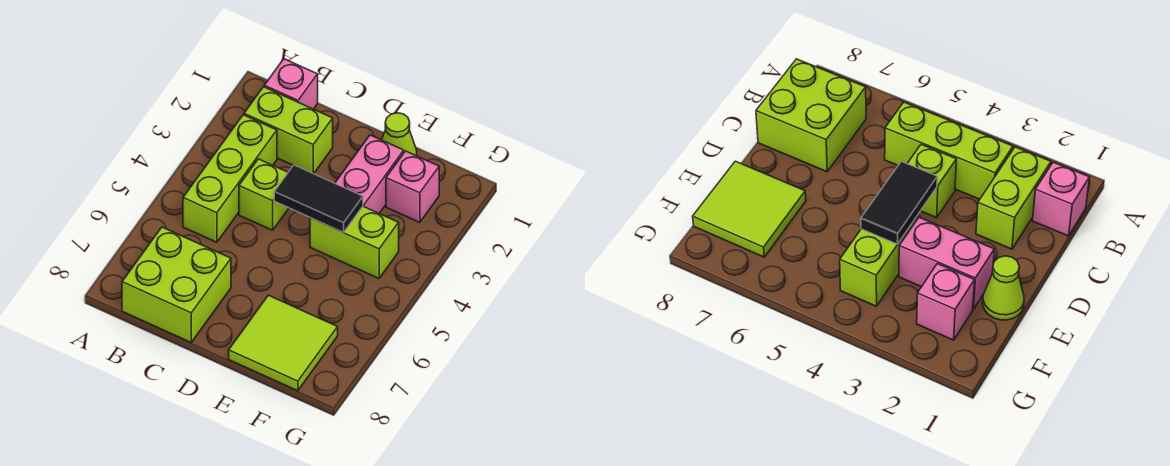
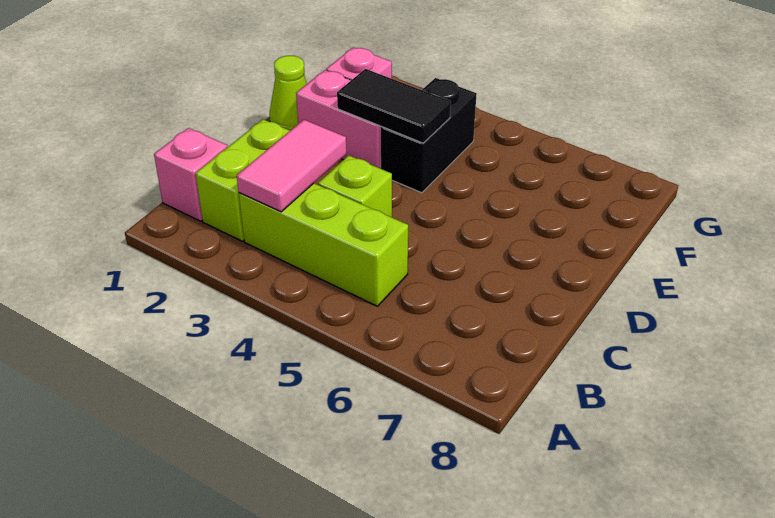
none -> pink 1x2 tile [237,120,347,212]
lime 2x2 brick [122,227,231,342] -> none
black 1x2 tile [274,165,363,232] -> black 1x2 tile turned to [337,69,451,143]
lime 1x2 brick [310,206,399,278] -> black 1x2 brick [381,78,477,193]
lime 2x2 tile [229,295,338,391] -> none

